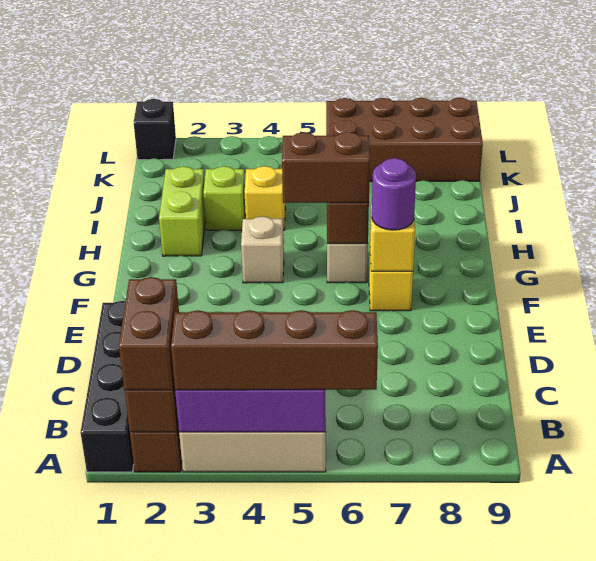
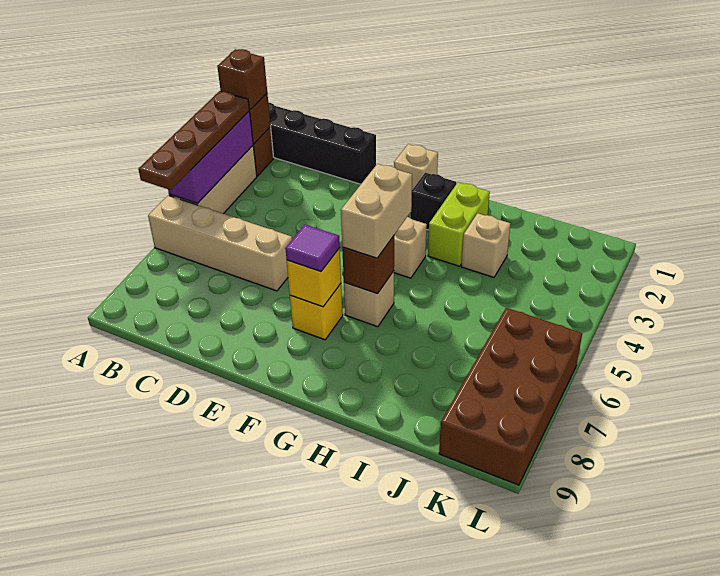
brown 1x2 brick [119,277,179,390] -> brown 1x1 brick [217,49,267,110]
brown 1x4 brick [171,310,378,390] -> brown 1x4 plate [138,91,249,190]
none -> tan 1x4 brick [148,195,292,291]
none -> tan 1x1 brick [394,144,438,190]
purple 1x1 round brick [372,158,416,230] -> purple 1x1 tile [285,225,340,272]
brown 1x2 brick [282,132,370,203] -> tan 1x2 brick [341,164,412,258]
lime 1x2 brick [159,166,205,256] -> lime 1x2 brick turned to [428,182,490,266]
lime 1x1 brick [204,166,245,230] -> tan 1x1 brick [461,213,510,277]
yellow 1x1 brick [245,166,285,230] -> none
black 1x1 brick [134,99,176,160] -> black 1x1 brick moved to [410,173,456,230]

